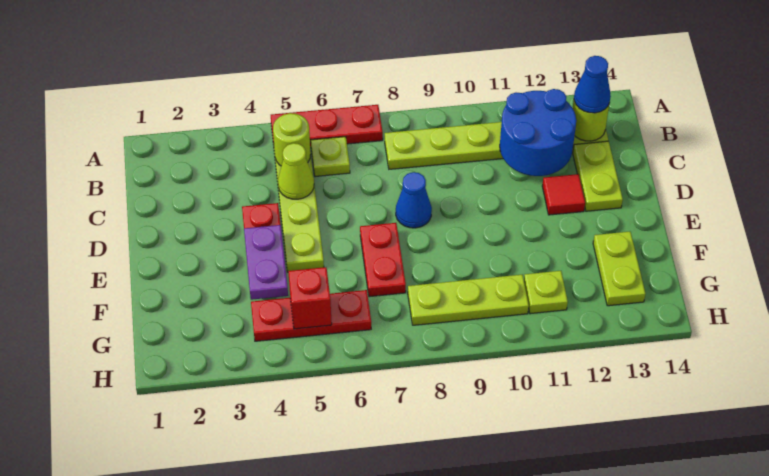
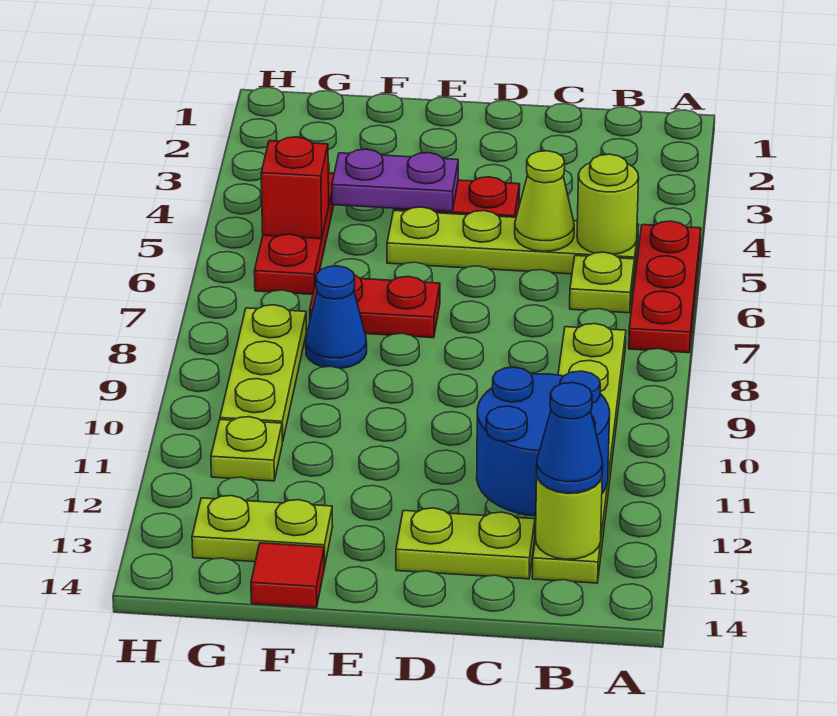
blue 1x1 cone [396,172,432,228] -> blue 1x1 cone moved to [306,266,367,368]
red 1x1 tile [542,174,585,215] -> red 1x1 tile moved to [251,543,325,608]

